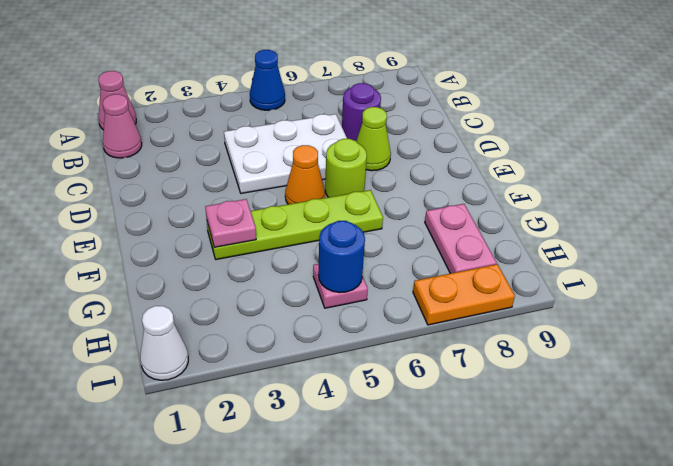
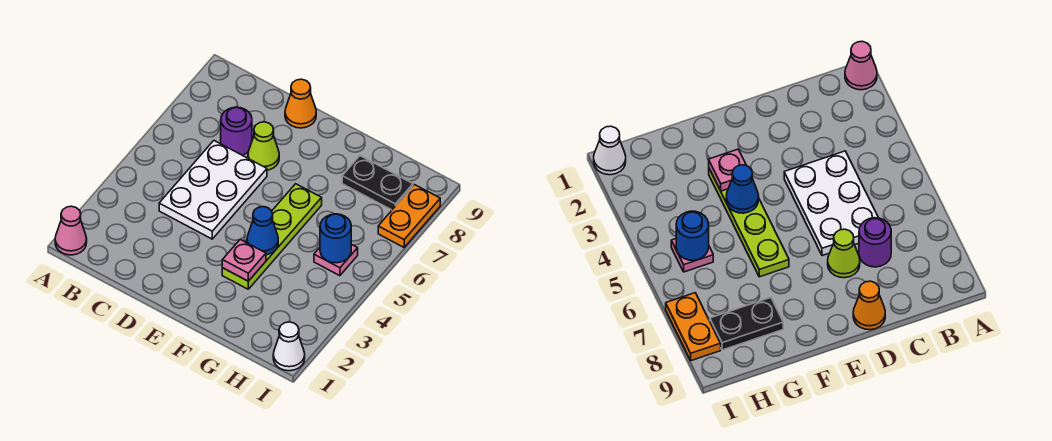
blue 1x1 cone [250,50,285,110] -> blue 1x1 cone moved to [247,207,278,255]
pink 1x1 cone [103,94,142,158] -> none
orange 1x1 cone [285,145,325,204] -> orange 1x1 cone moved to [285,79,316,128]
lime 1x1 round brick [325,139,367,197] -> none
pink 1x2 plate [425,204,497,273] -> black 1x2 plate [342,156,413,210]

